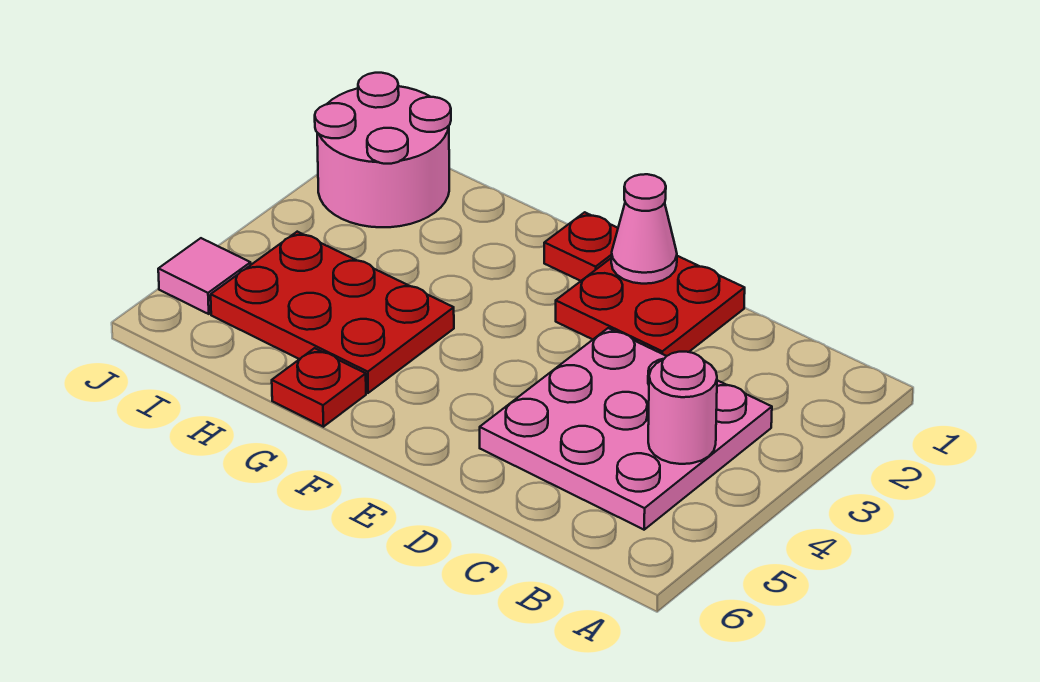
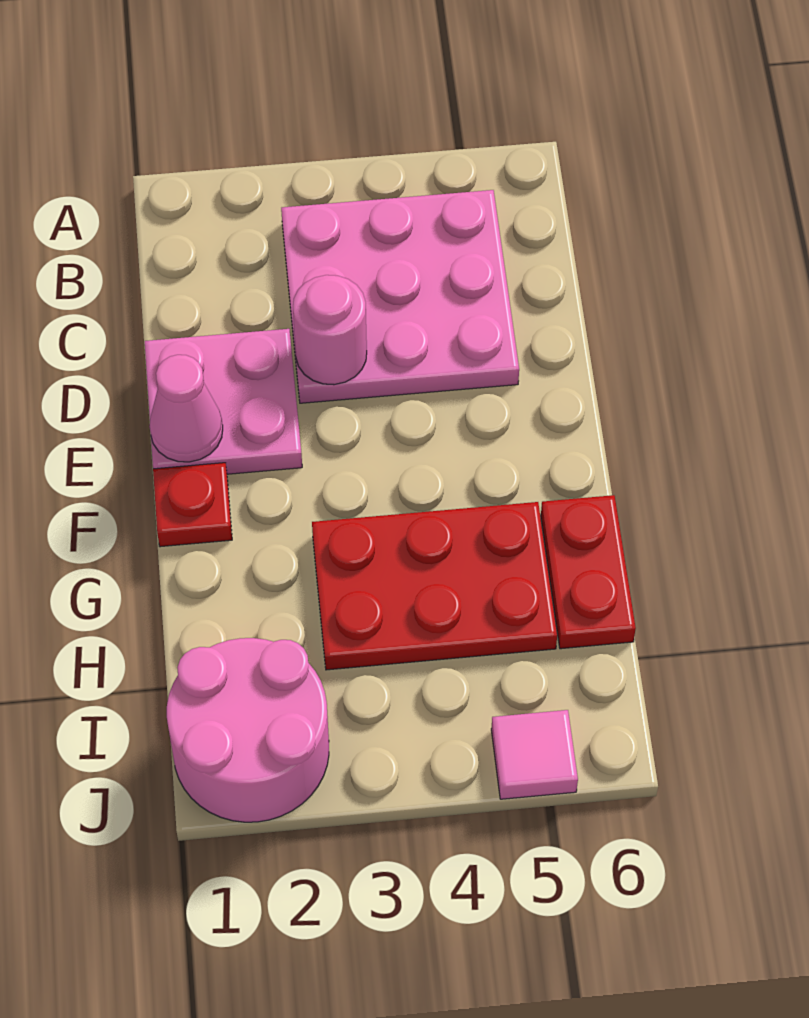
pink 1x1 round brick [648,352,717,464] -> pink 1x1 round brick moved to [293,275,367,385]
red 2x2 plate [556,256,745,356] -> pink 2x2 plate [145,329,302,474]
red 2x3 plate [211,232,454,393] -> red 2x3 plate turned to [312,502,557,670]
red 1x1 plate [272,348,366,427] -> red 1x2 plate [541,495,636,649]

